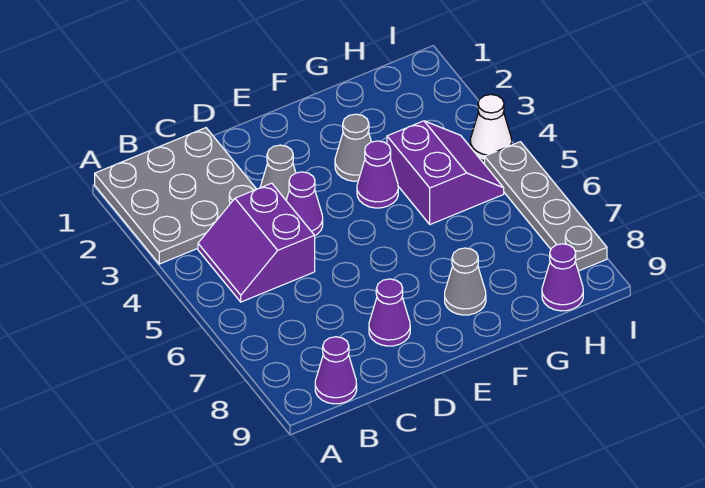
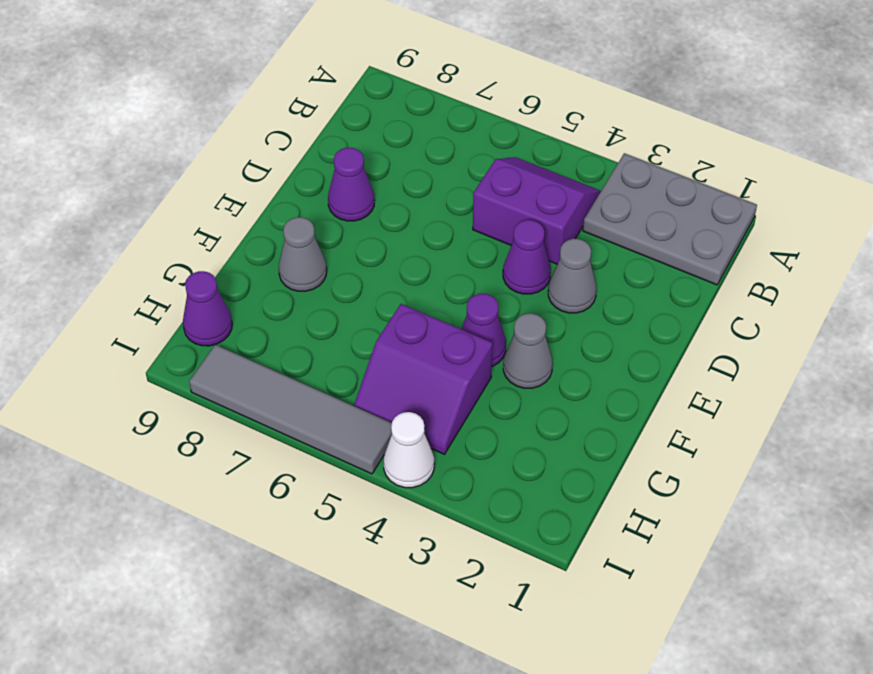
grey 3x3 plate [95,128,256,264] -> grey 2x3 plate [583,153,757,285]
purple 1x1 cone [315,337,357,404] -> none
grey 1x4 plate [485,142,607,271] -> grey 1x4 tile [189,345,392,474]

